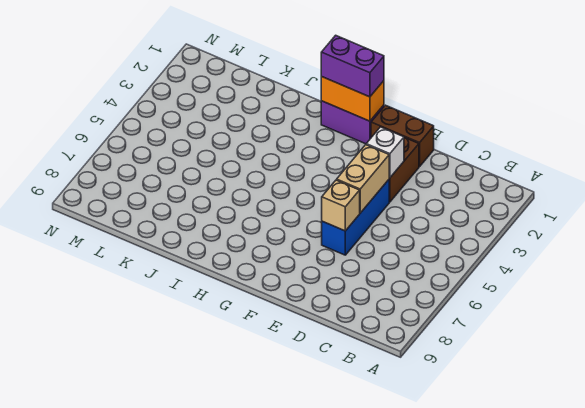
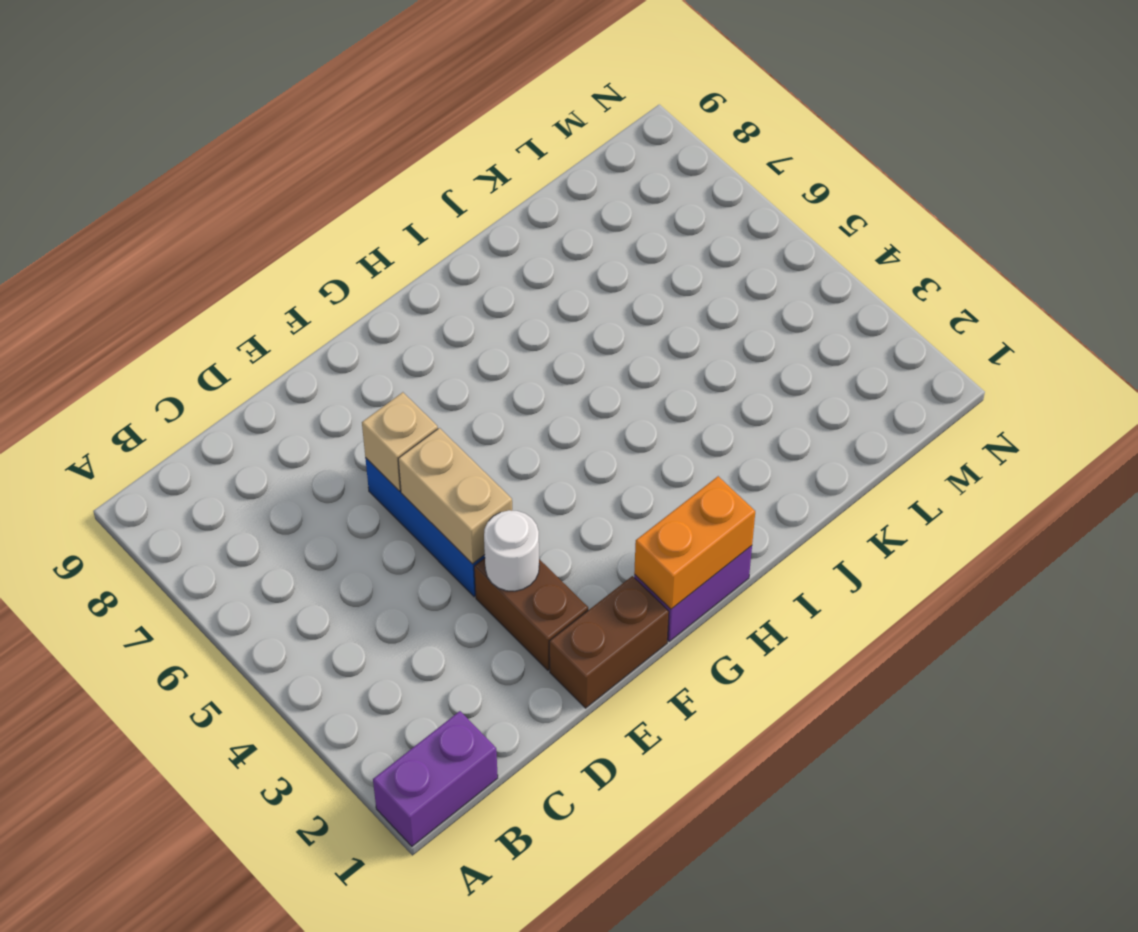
white 1x1 brick [366,127,404,178] -> white 1x1 round brick [484,510,539,591]
purple 1x2 brick [321,35,384,97] -> purple 1x2 brick moved to [373,711,498,846]

